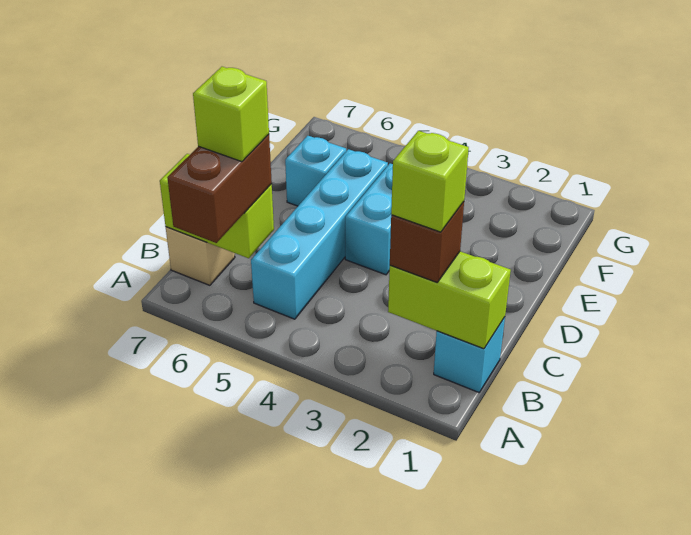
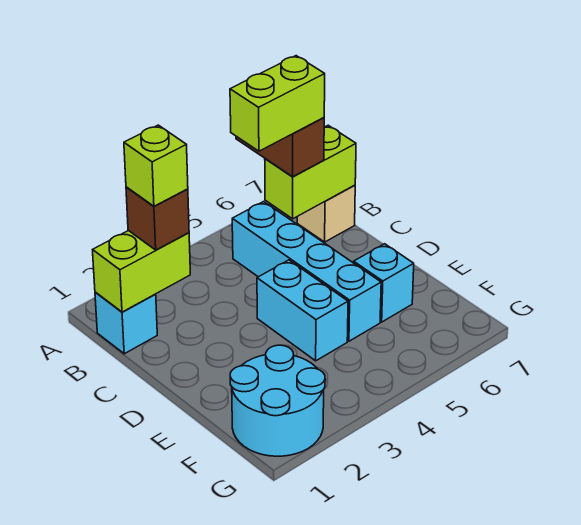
lime 1x1 brick [193,67,269,162] -> lime 1x2 brick [230,56,325,151]
none -> cyan 2x2 round brick [230,345,325,456]

